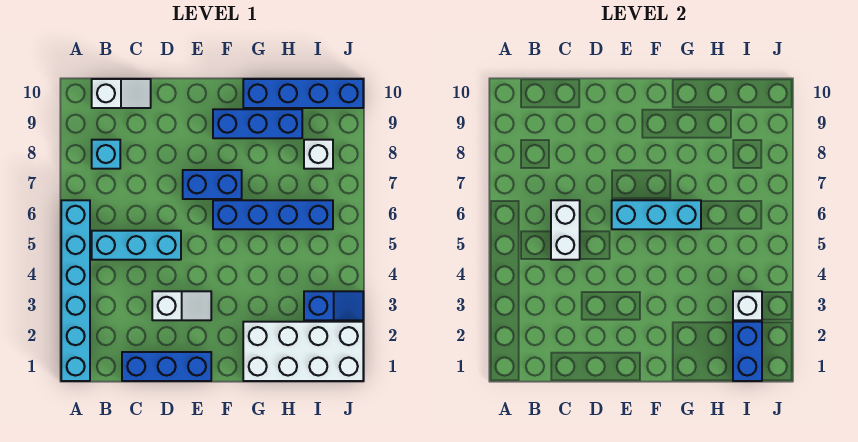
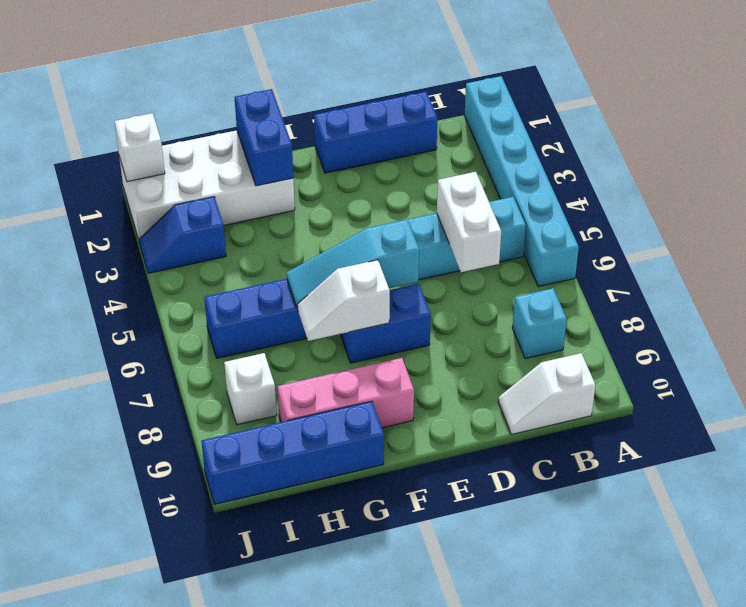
white 1x2 slope [152,291,211,320] -> white 1x2 slope moved to [297,260,390,341]
cyan 1x3 brick [612,200,701,229] -> cyan 1x3 slope [287,219,419,309]
blue 1x3 brick [213,109,302,138] -> pink 1x3 brick [277,358,414,428]
blue 1x2 brick [733,322,762,381] -> blue 1x2 brick moved to [235,89,293,186]
white 1x1 brick [733,291,762,320] -> white 1x1 brick moved to [115,113,165,182]

